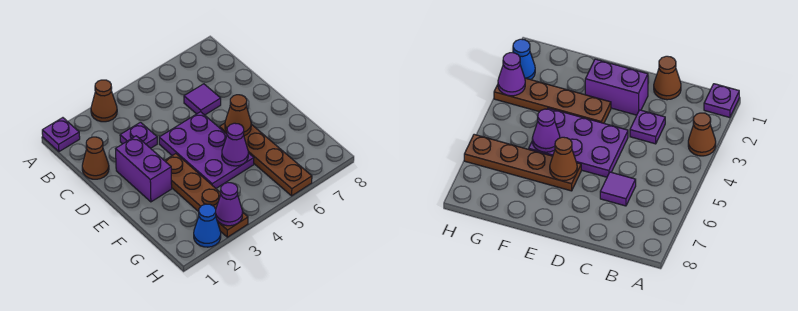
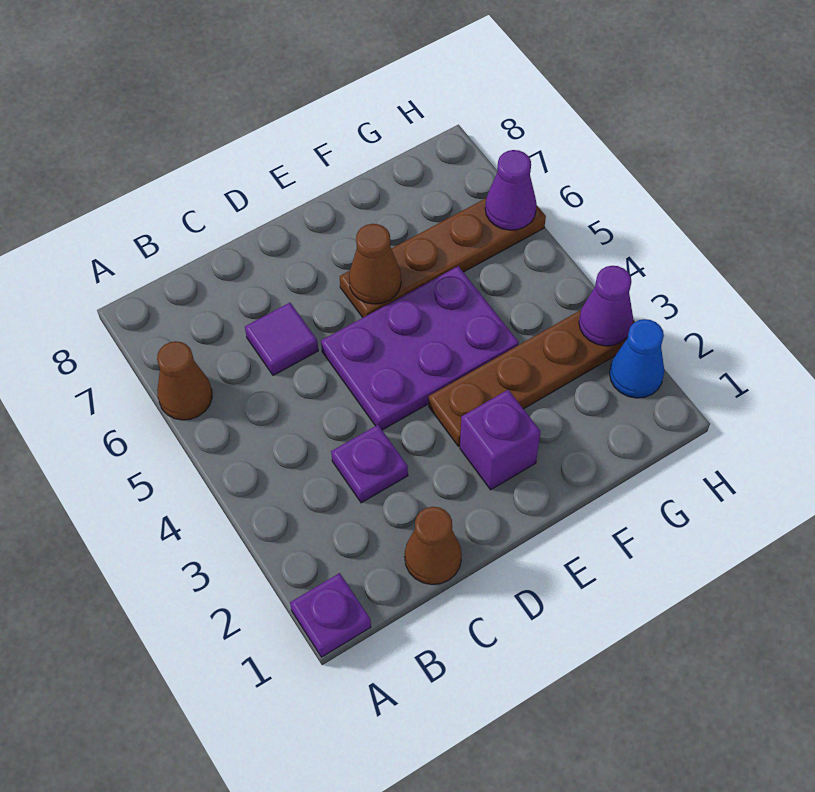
brown 1x1 cone [91,80,117,122] -> brown 1x1 cone moved to [157,341,212,420]
purple 1x2 brick [116,136,172,202] -> purple 1x1 brick [460,390,541,490]
purple 1x1 cone [222,123,248,166] -> purple 1x1 cone moved to [485,150,537,230]

